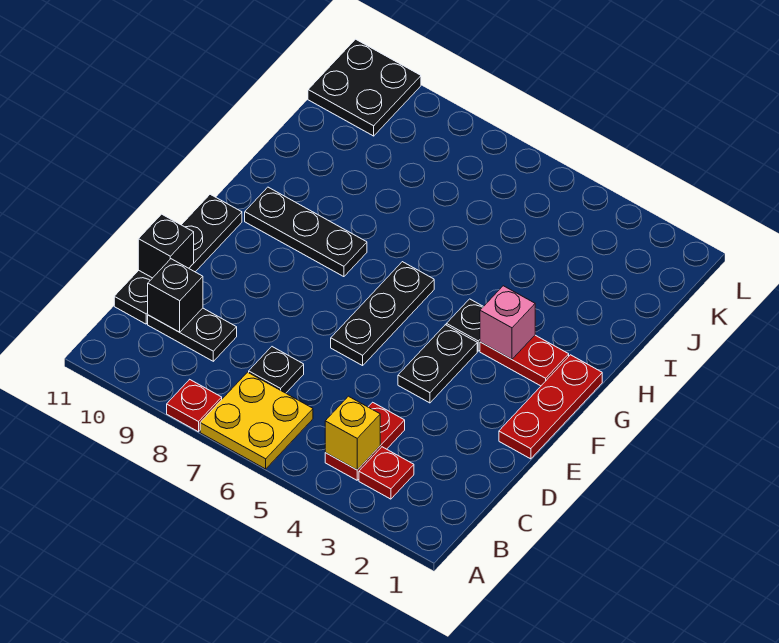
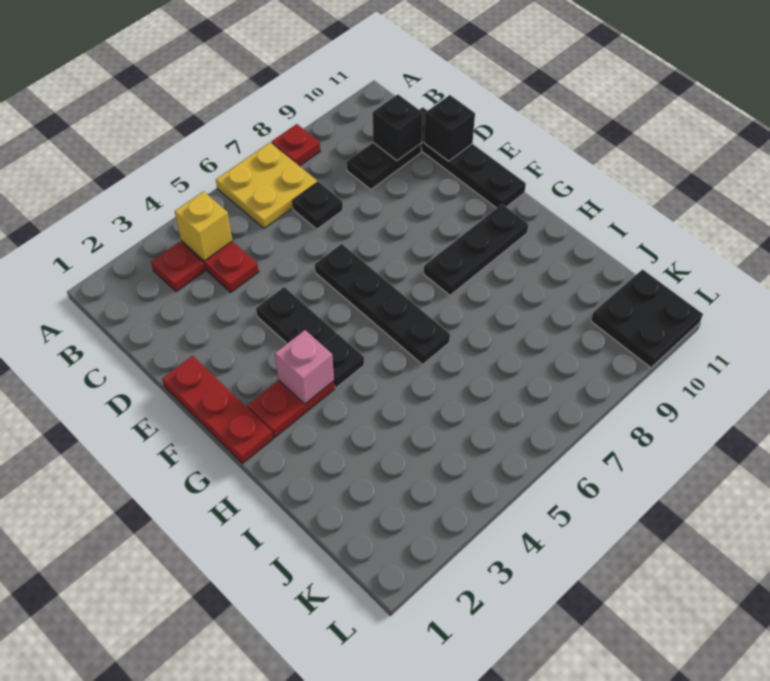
black 1x3 plate [331,262,434,366] -> black 1x4 plate [315,244,450,364]

